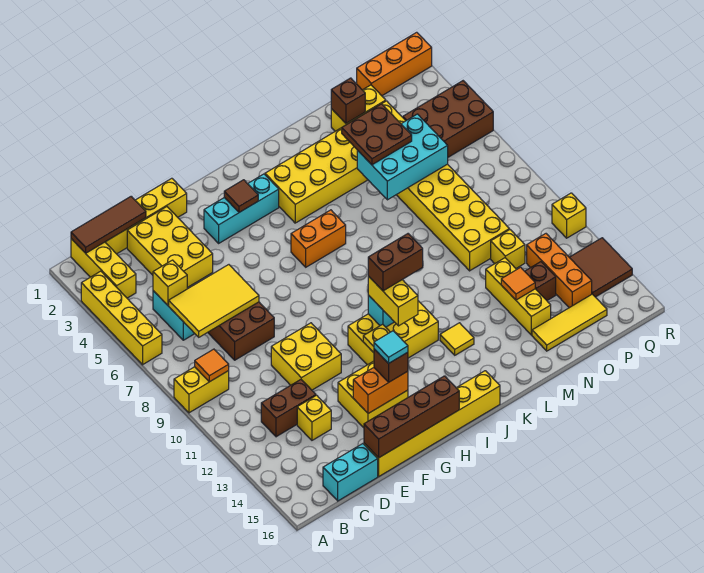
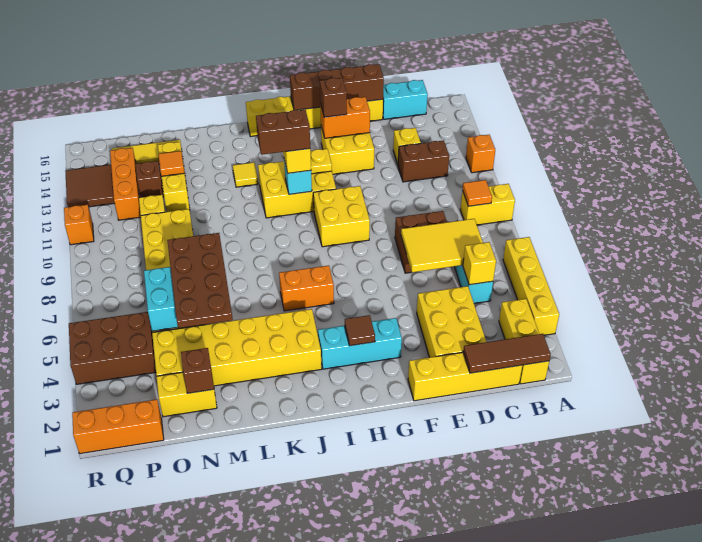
none -> orange 1x1 brick [466,135,495,173]
yellow 2x2 brick [271,323,341,390] -> yellow 2x2 brick moved to [313,186,370,247]
cyan 1x1 tile [374,331,408,364] -> none
brown 2x2 plate [342,104,412,165] -> brown 2x4 plate [167,233,233,328]
yellow 1x1 brick [552,193,586,238] -> orange 1x1 brick [64,205,94,245]

